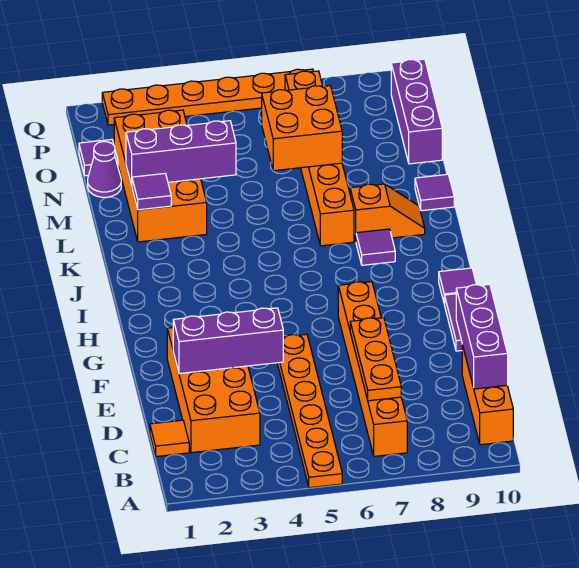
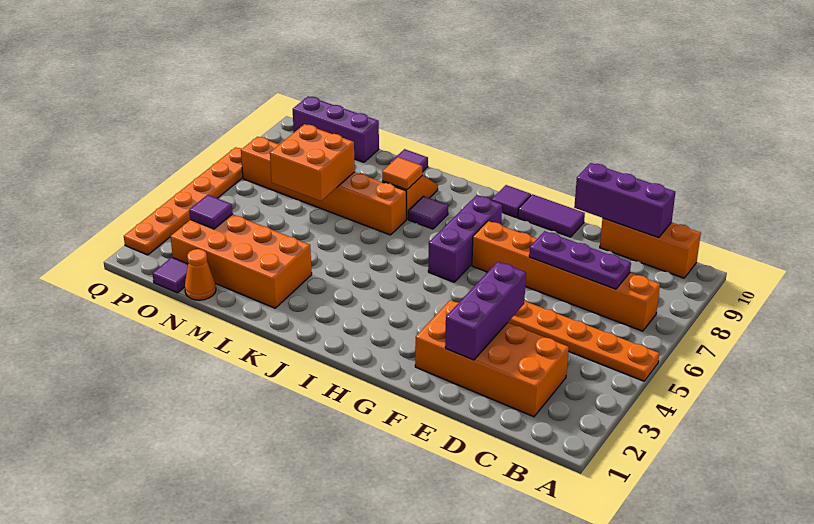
orange 1x1 tile [150,420,189,457] -> orange 1x1 tile moved to [382,157,422,190]
orange 1x3 plate [350,318,401,401] -> purple 1x3 plate [529,231,631,289]
purple 1x1 tile [132,174,171,210] -> purple 1x1 tile moved to [189,195,233,229]
purple 1x3 brick [126,121,236,186] -> purple 1x3 brick moved to [428,195,502,282]
purple 1x1 cone [88,142,121,197] -> orange 1x1 cone [185,249,216,300]

